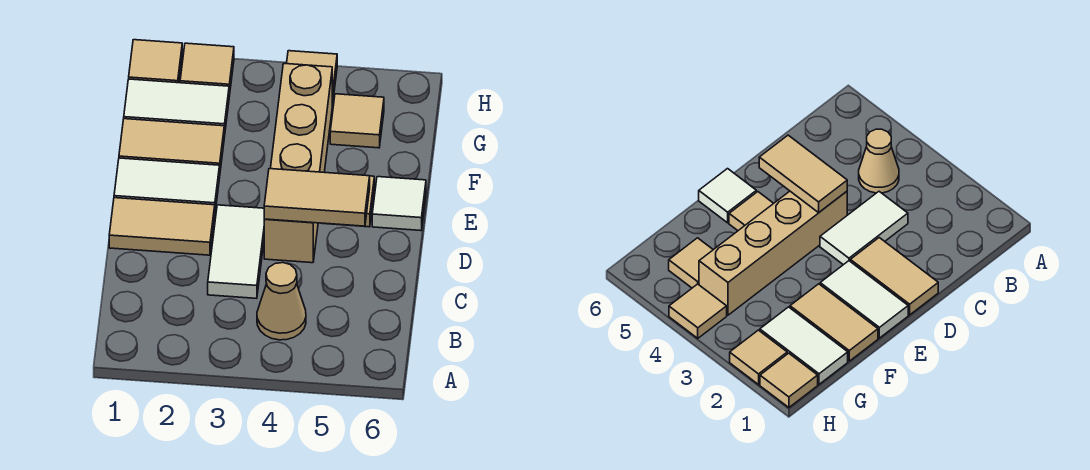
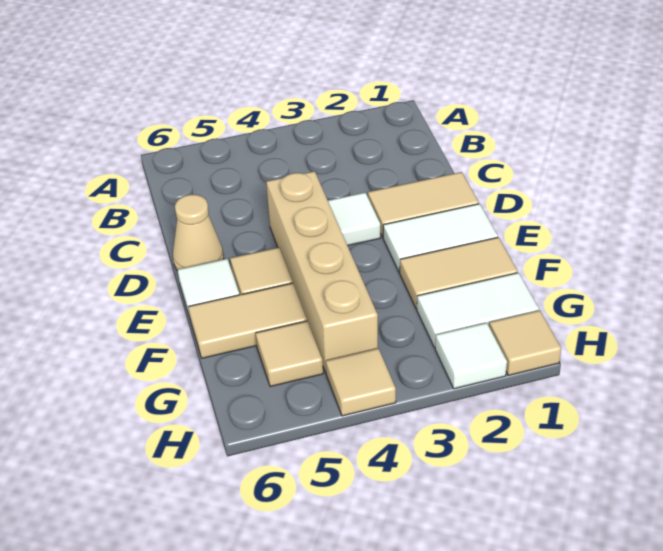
tan 1x1 cone [257,263,306,340] -> tan 1x1 cone moved to [173,195,224,271]
white 1x2 tile [208,205,264,298] -> white 1x1 tile [328,193,380,246]
tan 1x2 tile [264,169,370,226] -> tan 1x2 tile moved to [188,283,307,358]
tan 1x1 tile [180,43,234,96] -> white 1x1 tile [435,323,507,389]

